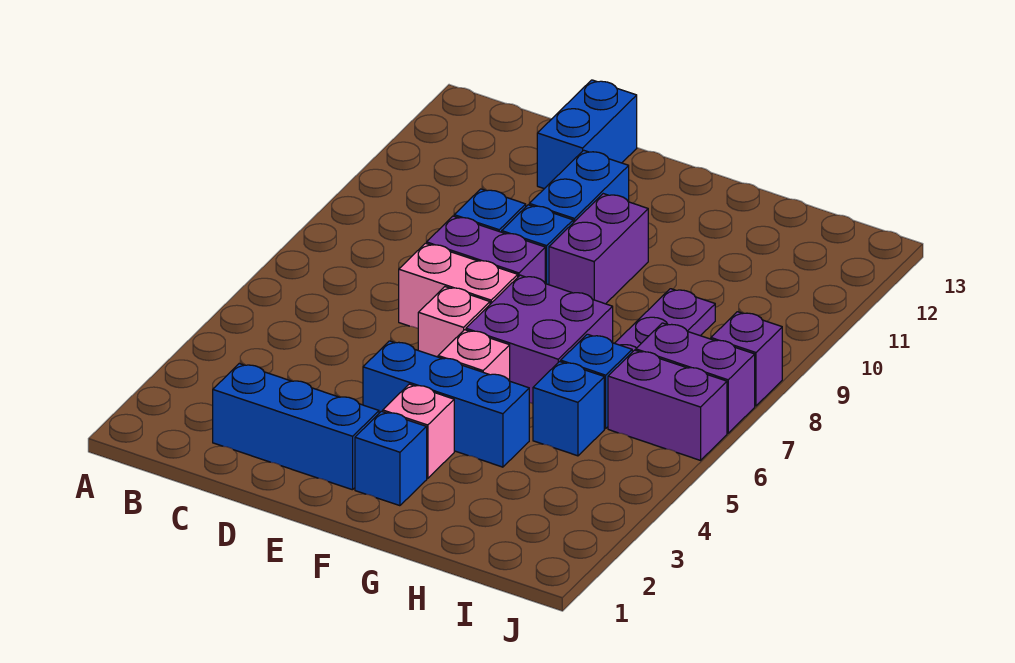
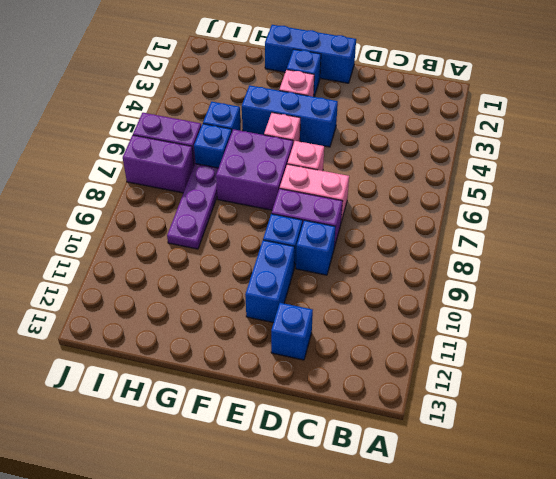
blue 1x3 brick [213,364,379,490] -> blue 1x3 brick moved to [265,25,356,83]
blue 1x2 brick [537,80,637,189] -> blue 1x1 brick [271,303,313,360]
purple 1x2 brick [549,194,648,304] -> none
purple 1x1 brick [711,312,782,406] -> none

